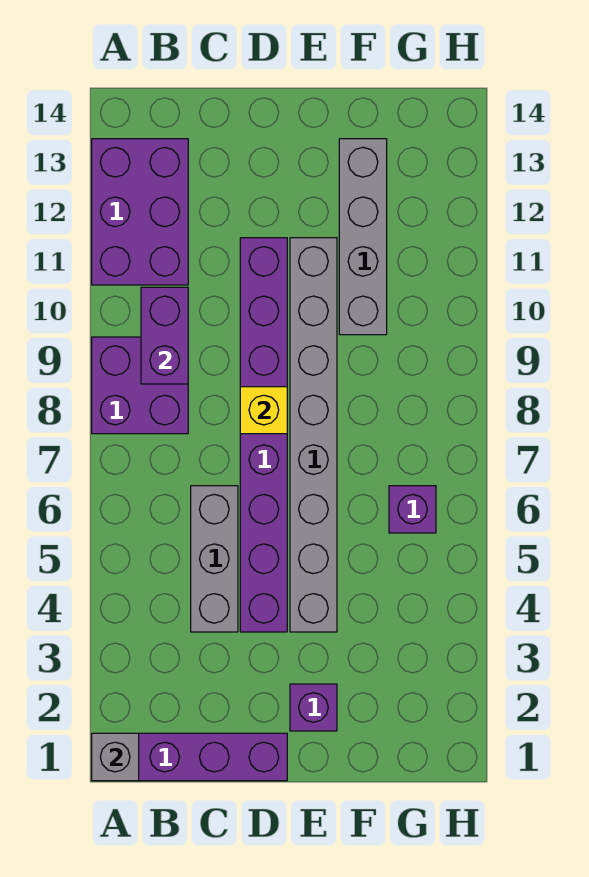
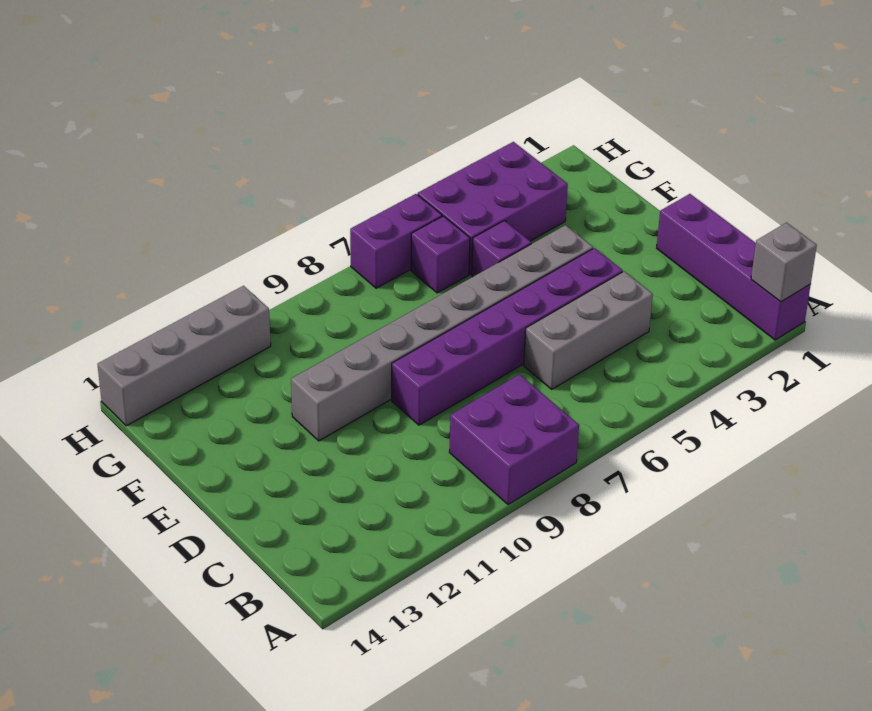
purple 2x3 brick [92,139,188,285] -> purple 2x3 brick moved to [418,142,568,274]
purple 1x2 brick [141,287,188,384] -> purple 1x2 brick moved to [350,194,442,288]
purple 1x8 brick [240,238,287,632] -> purple 1x6 brick [392,248,623,425]
yellow 1x1 brick [240,387,287,434] -> none
purple 1x1 brick [290,684,337,731] -> purple 1x1 brick moved to [472,221,531,276]
grey 1x4 brick [339,139,387,335] -> grey 1x4 brick moved to [98,286,271,426]

